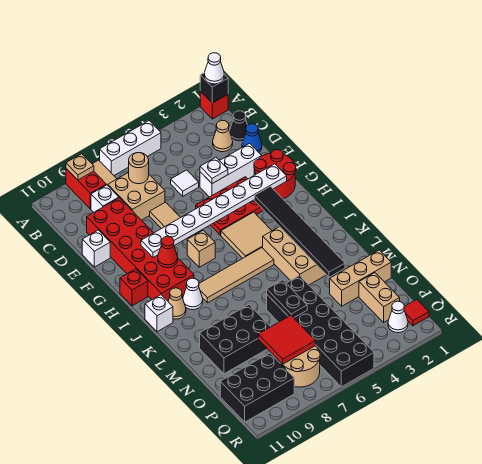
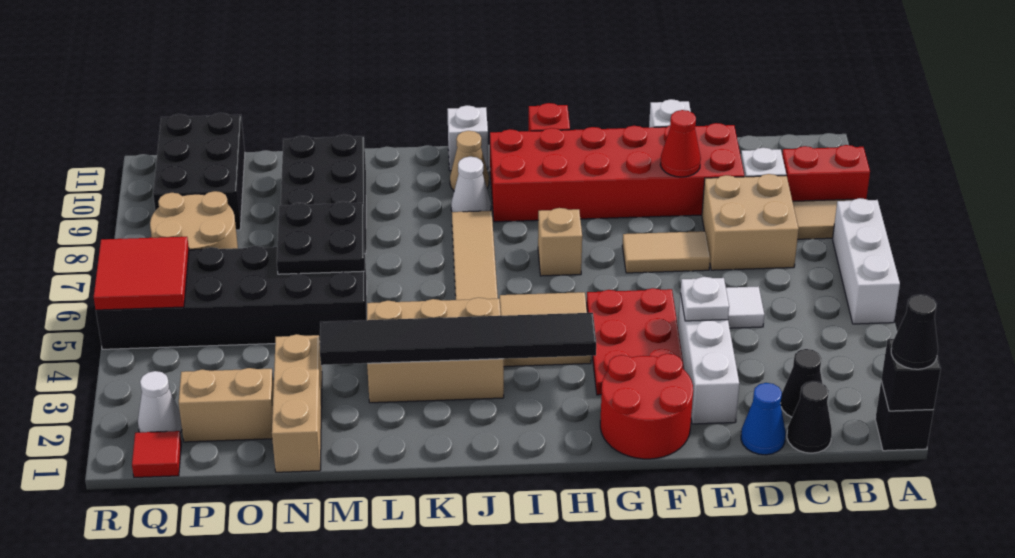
red 1x1 brick [200,91,228,119] -> black 1x1 brick [875,381,934,451]
white 1x1 cone [204,53,224,84] -> black 1x1 cone [891,294,938,369]
tan 1x1 plate [66,154,94,180] -> none
tan 1x1 cone [213,121,233,152] -> black 1x1 cone [780,349,822,417]
tan 1x1 round brick [129,153,149,184] -> none
white 1x8 plate [141,164,287,258] -> none
red 1x1 cone [158,236,178,268] -> red 1x1 cone moved to [660,110,701,177]
black 1x2 plate [267,280,307,318] -> black 2x2 plate [277,201,365,274]
red 2x2 tile [258,316,315,364] -> red 2x2 tile moved to [94,237,189,310]

